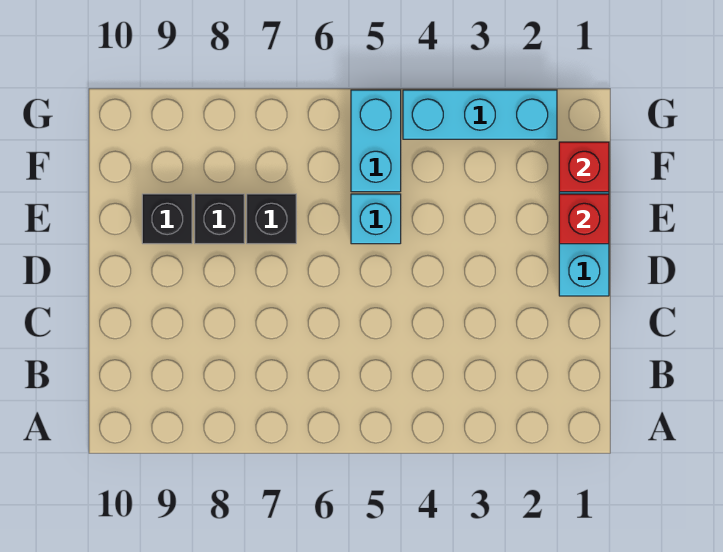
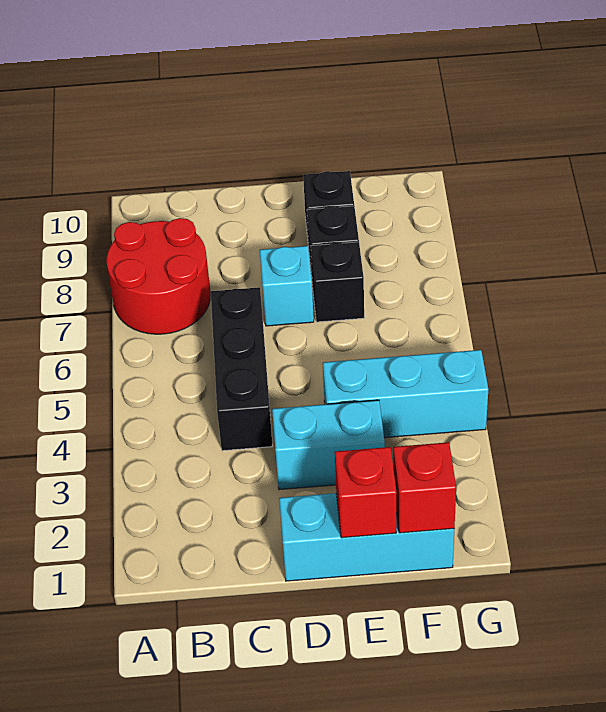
none -> red 2x2 round brick [106,218,211,334]
none -> black 1x3 brick [211,287,273,451]
cyan 1x1 brick [351,194,401,244] -> cyan 1x1 brick moved to [260,246,314,326]
cyan 1x2 brick [351,90,401,192] -> cyan 1x2 brick moved to [272,400,385,490]
cyan 1x3 brick [403,90,557,139] -> cyan 1x3 brick turned to [323,350,488,438]

